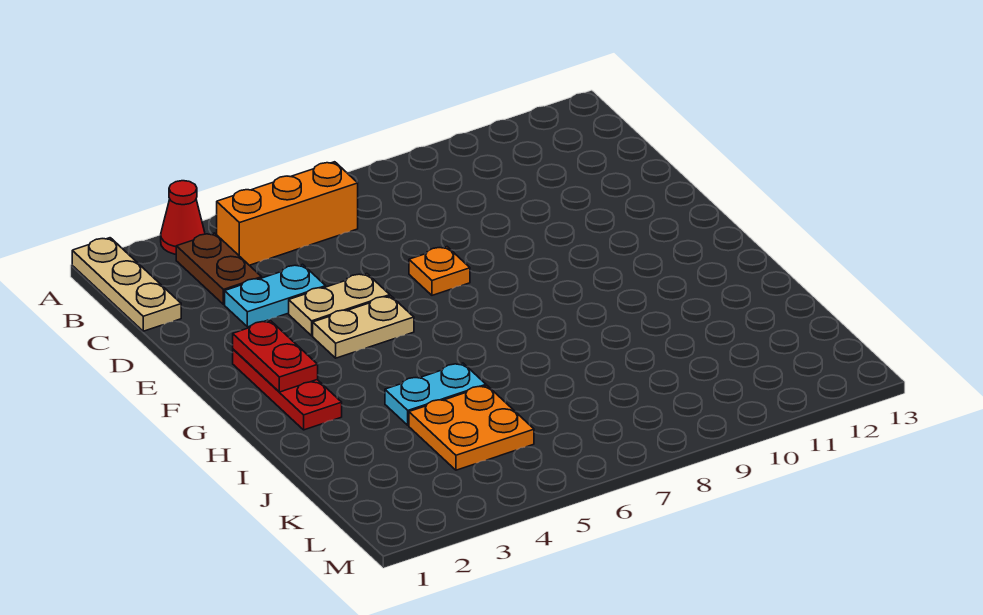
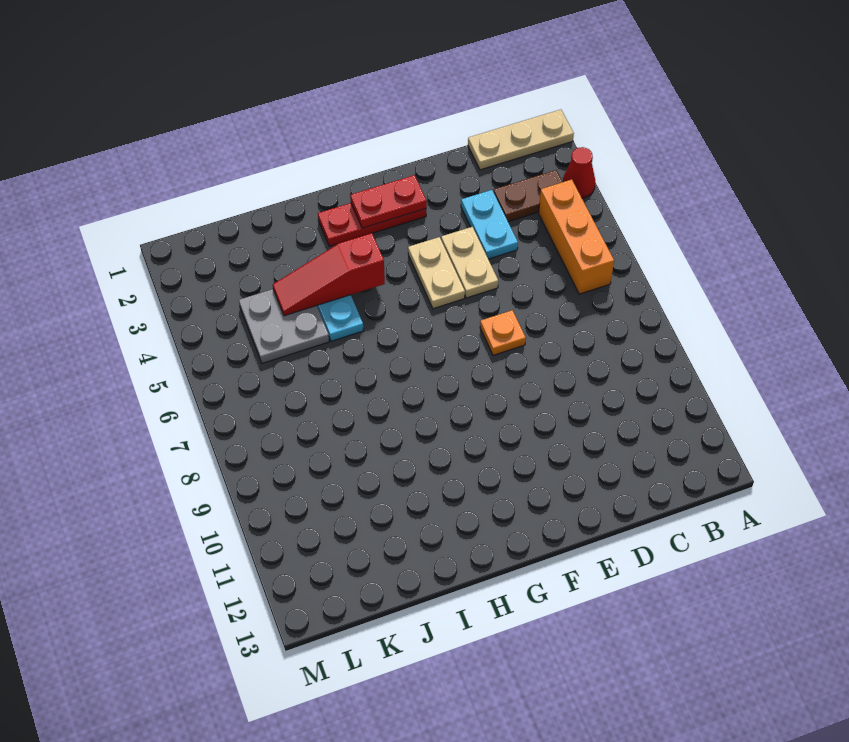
none -> red 1x3 slope [273,233,385,316]
orange 2x2 plate [409,386,534,470] -> grey 2x2 plate [239,289,329,363]

